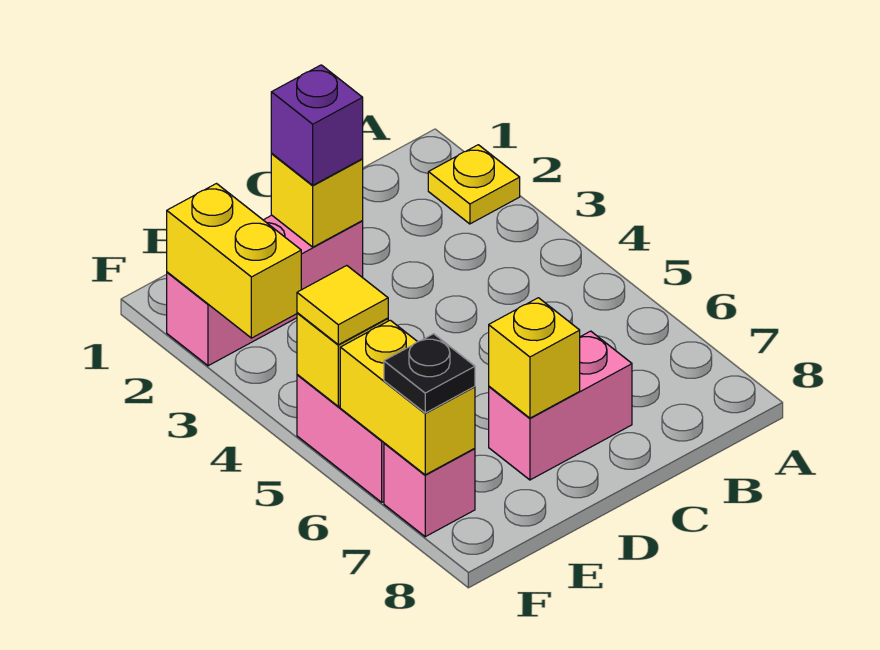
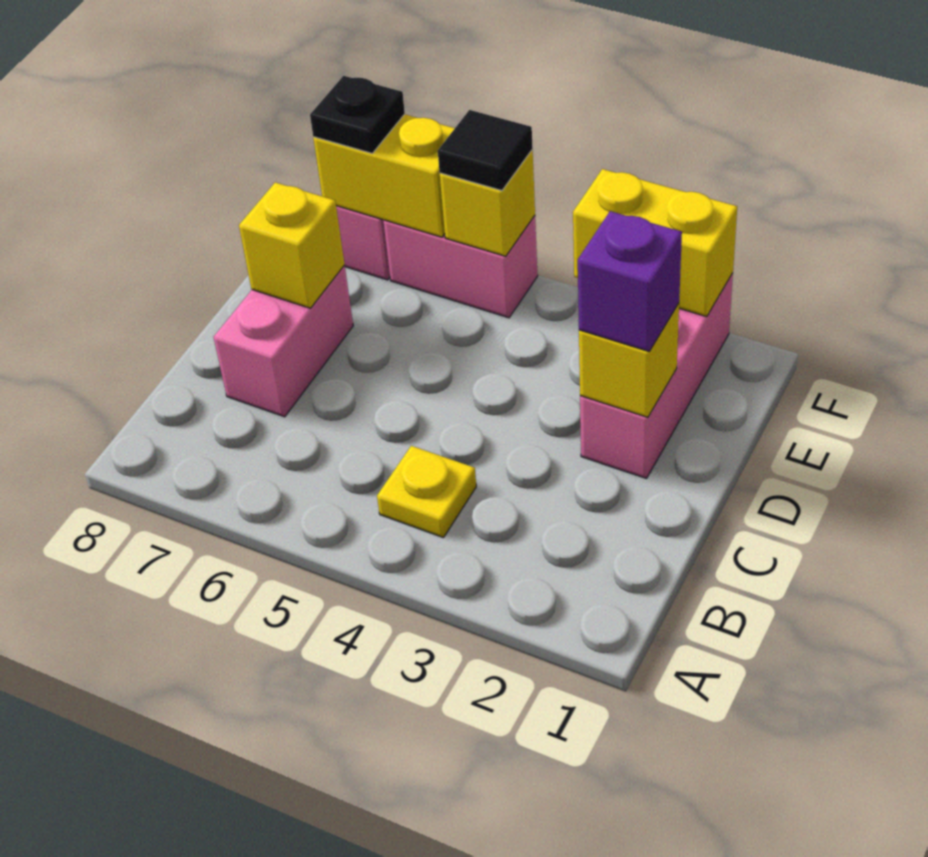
yellow 1x1 plate [428,145,520,224] -> yellow 1x1 plate moved to [377,446,476,538]
yellow 1x1 tile [297,265,388,345] -> black 1x1 tile [438,110,533,191]

